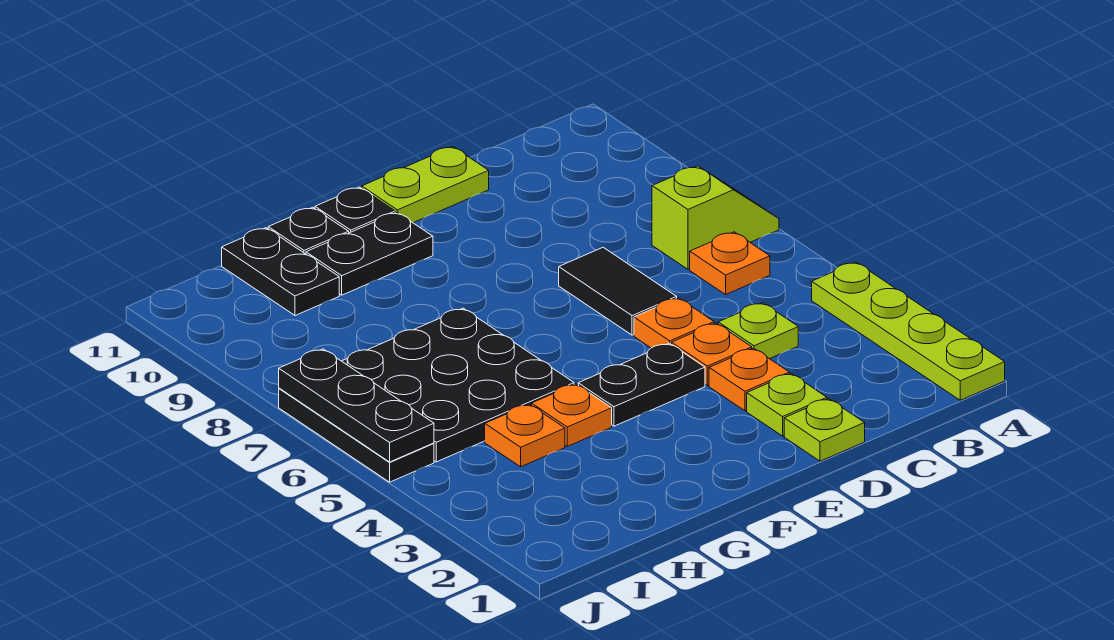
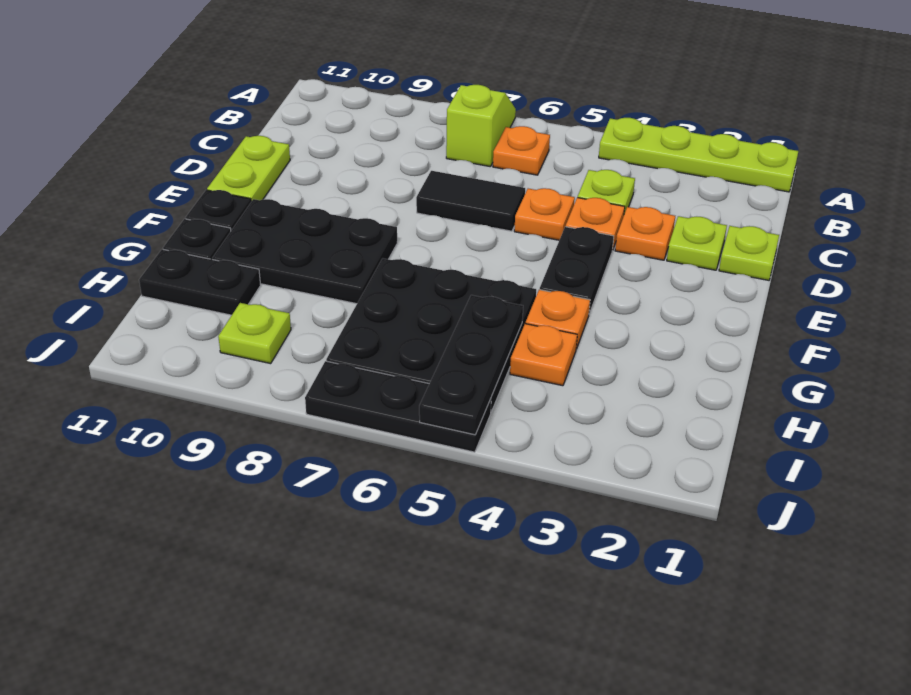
black 1x2 plate [306,212,433,295] -> black 2x3 plate [212,199,397,304]
none -> lime 1x1 plate [218,303,291,364]
black 1x3 plate [279,349,434,462] -> black 1x3 plate turned to [419,295,523,435]

